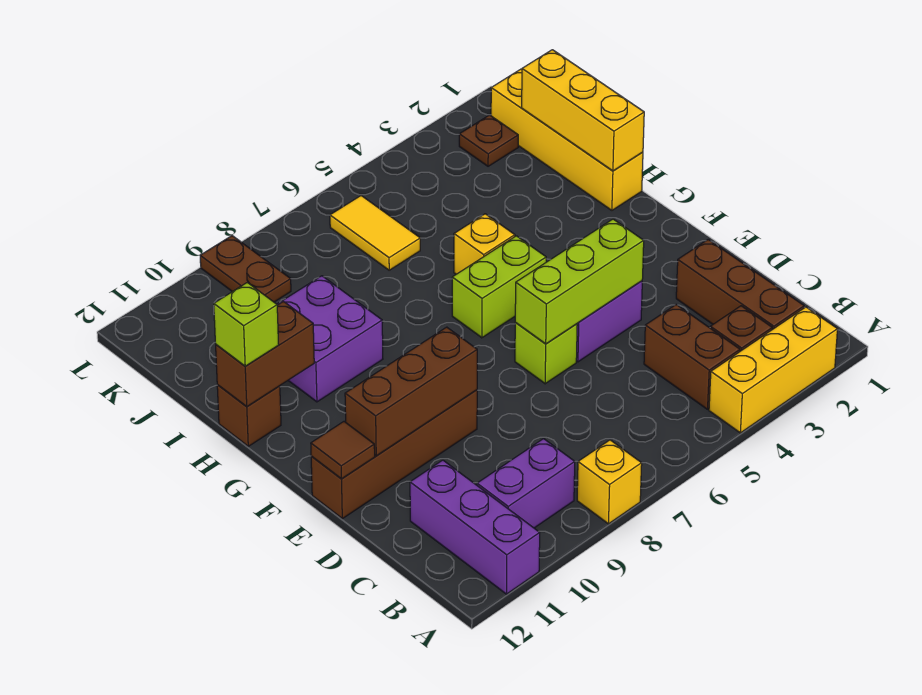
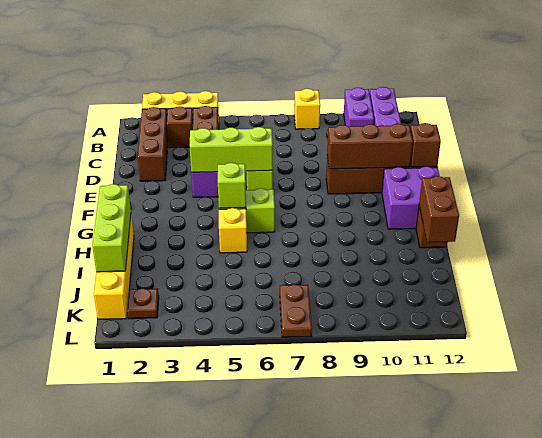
purple 1x2 brick [477,439,575,528] -> purple 1x2 brick turned to [344,88,374,127]
brown 1x1 tile [311,422,375,479] -> brown 1x1 brick [410,123,441,167]
yellow 1x3 brick [522,50,644,171] -> lime 1x3 brick [92,184,131,272]
purple 2x2 brick [277,276,383,402] -> purple 2x2 brick moved to [382,166,440,229]
brown 1x2 brick [216,302,314,407] -> brown 1x2 brick turned to [419,176,459,242]
lime 1x1 brick [214,283,279,366] -> lime 1x1 brick moved to [218,163,246,208]
yellow 1x2 tile [330,196,420,270] -> none
brown 1x2 plate [200,236,291,302] -> brown 1x2 plate moved to [280,285,312,337]

